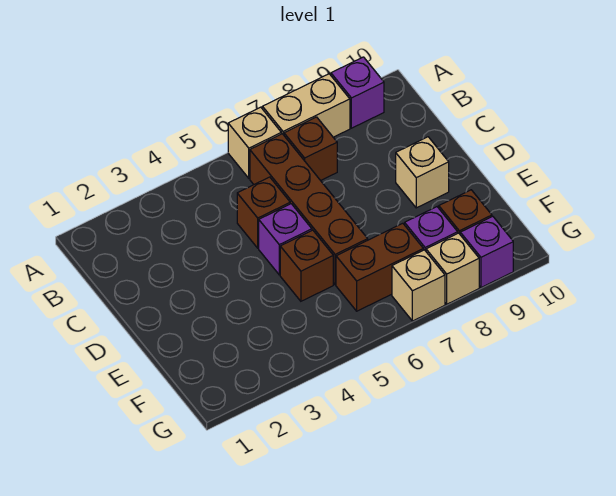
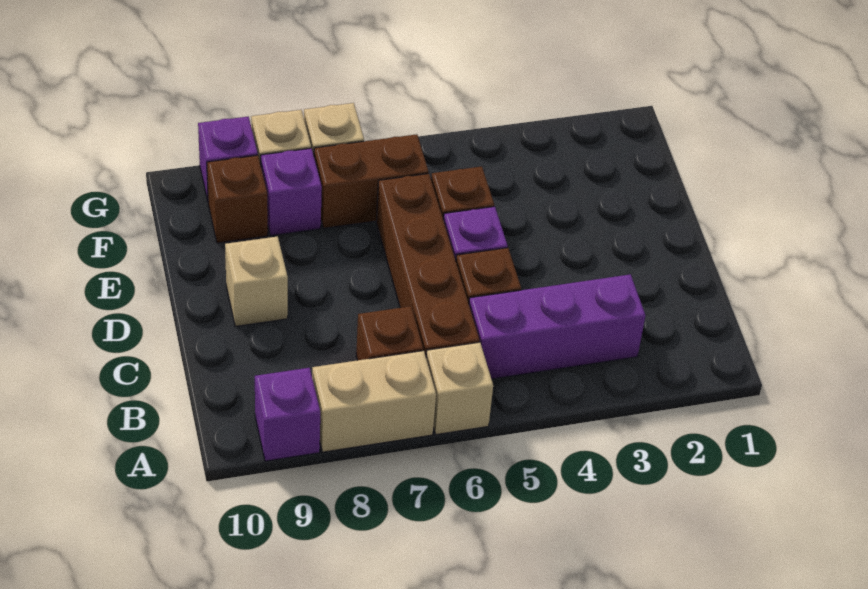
none -> purple 1x3 brick [469,274,645,379]

